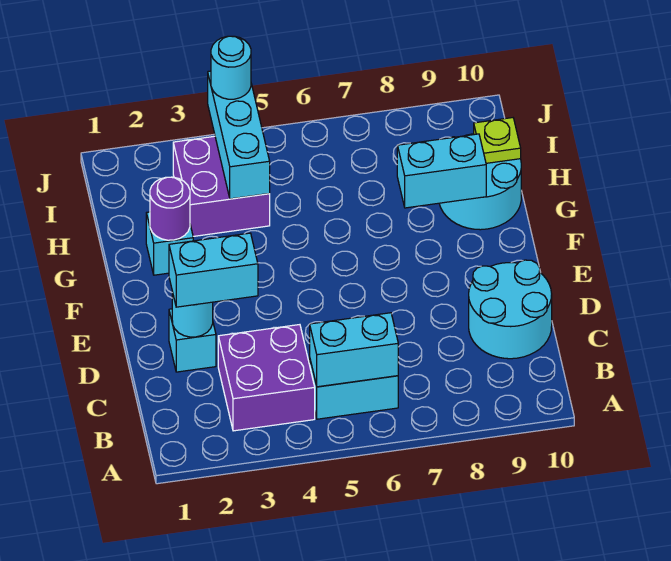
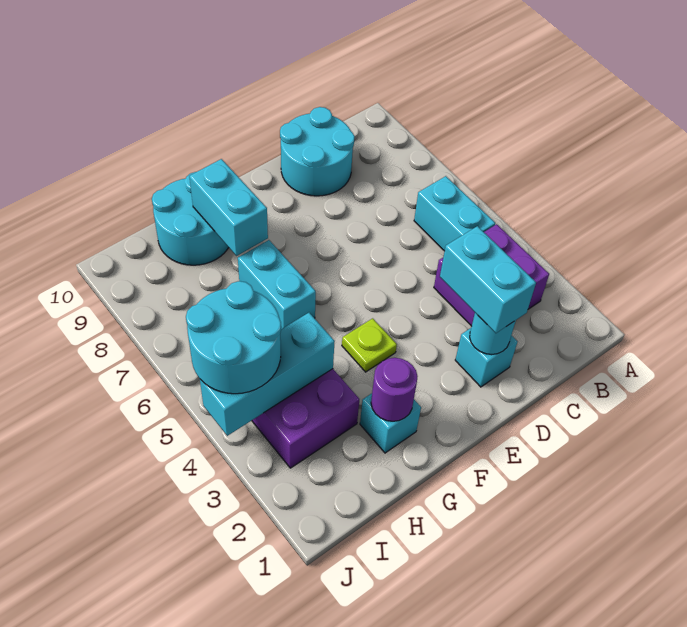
cyan 1x2 brick [310,313,398,387] -> cyan 1x2 brick moved to [238,240,316,329]
lime 1x1 plate [474,118,521,163] -> lime 1x1 plate moved to [342,318,397,372]
cyan 1x1 round brick [211,36,251,99] -> cyan 2x2 round brick [186,281,281,394]

